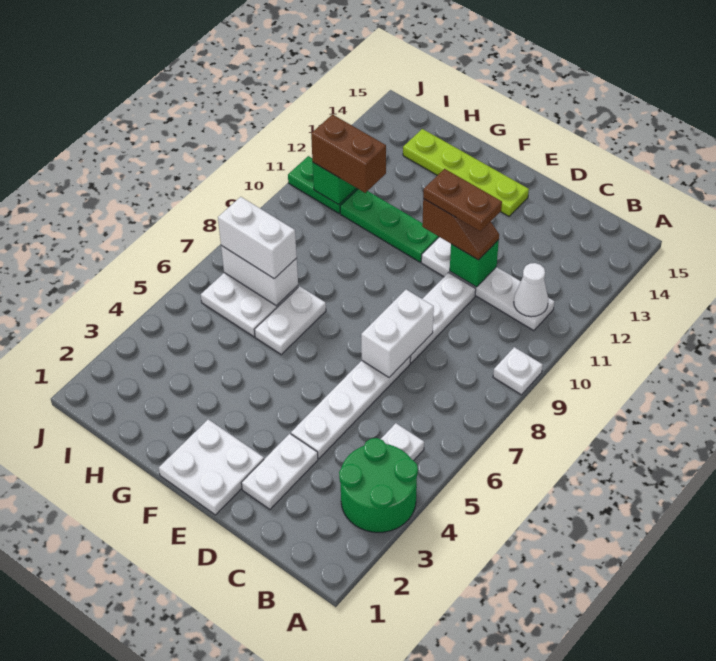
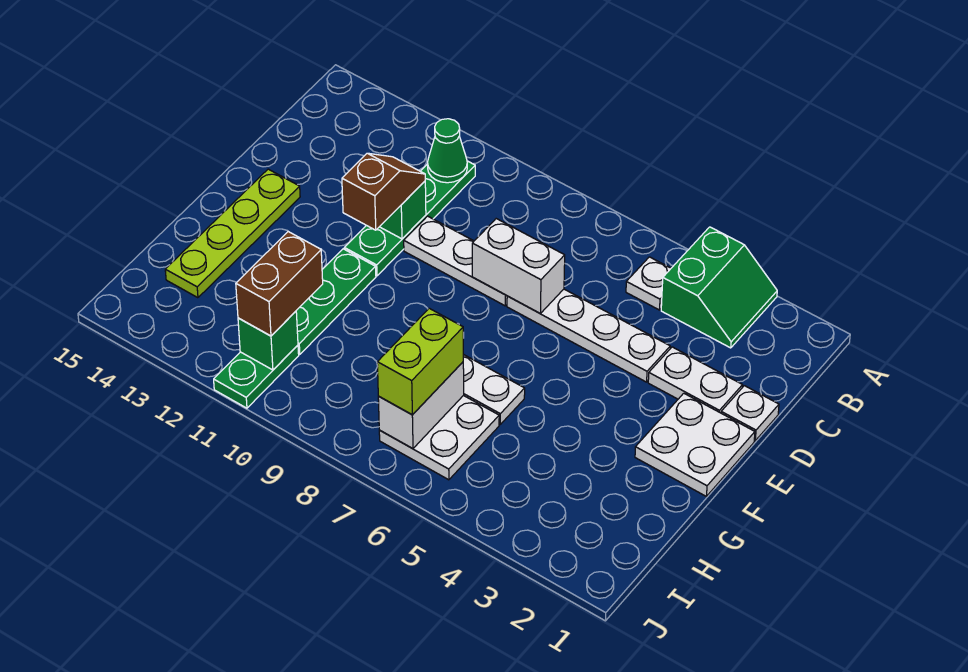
green 2x2 round brick [339,438,418,532] -> green 2x2 slope [661,227,777,348]
white 1x1 plate [493,347,543,395] -> white 1x1 plate moved to [721,386,779,441]
white 1x4 plate [421,237,554,331] -> green 1x4 plate [344,161,475,276]
white 1x1 cone [514,263,548,317] -> green 1x1 cone [428,119,467,183]
brown 1x2 plate [423,169,502,231] -> none
white 1x2 brick [218,197,297,279] -> lime 1x2 brick [377,308,463,415]

